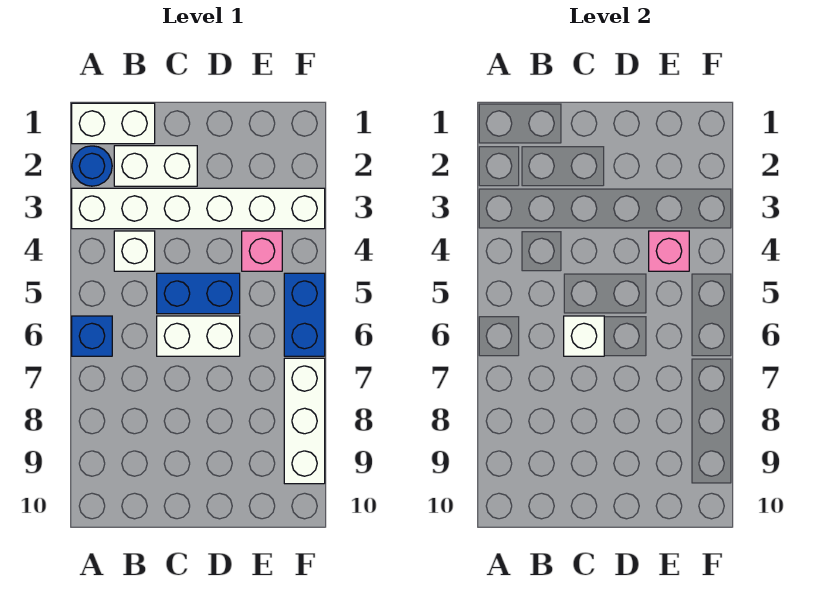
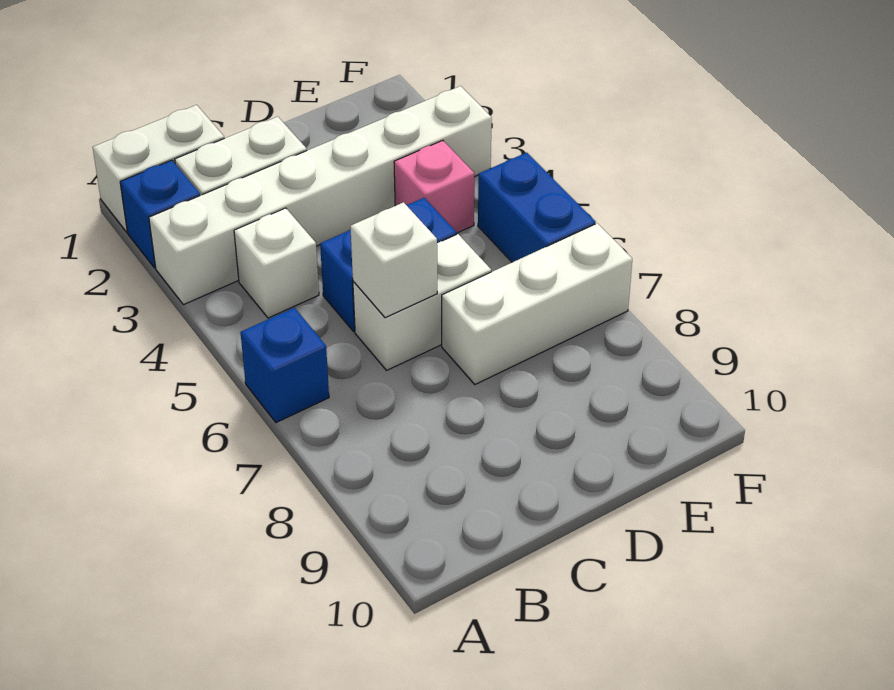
blue 1x1 round brick [72,146,112,186] -> blue 1x1 brick [120,160,200,268]
pink 1x1 brick [649,231,689,271] -> none
white 1x3 brick [284,358,325,484] -> white 1x3 brick turned to [442,223,632,384]

